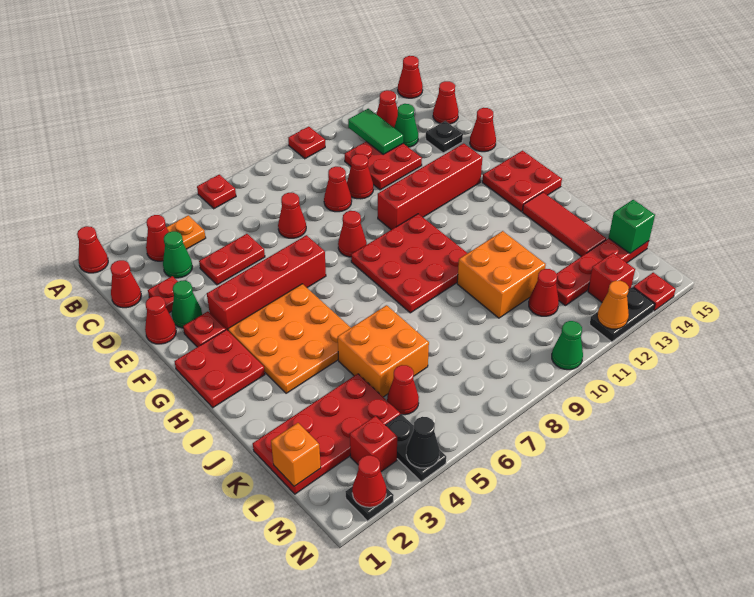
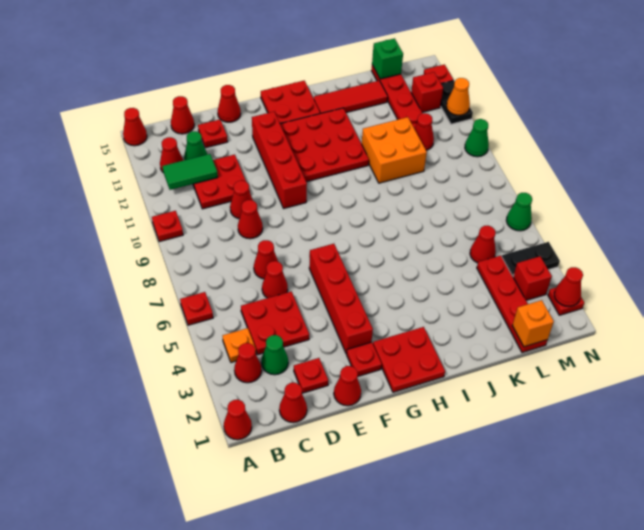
red 1x2 plate [199,234,265,285] -> red 2x2 plate [241,291,309,355]
black 1x1 plate [426,121,463,153] -> red 1x1 plate [198,120,228,148]
green 1x1 cone [172,281,202,328] -> green 1x1 cone moved to [506,193,532,231]
red 1x1 cone [338,211,367,257] -> red 1x1 cone moved to [262,261,288,298]
orange 3x3 plate [228,284,351,393] -> none
red 3x3 plate [351,214,467,313] -> red 3x3 plate moved to [280,108,369,182]
orange 2x2 brick [338,305,429,397] -> none
red 2x4 plate [253,374,400,494] -> red 1x4 plate [477,256,547,353]
black 1x1 plate [346,486,394,521] -> red 1x1 plate [548,288,584,315]
black 1x1 cone [406,417,440,468] -> none

